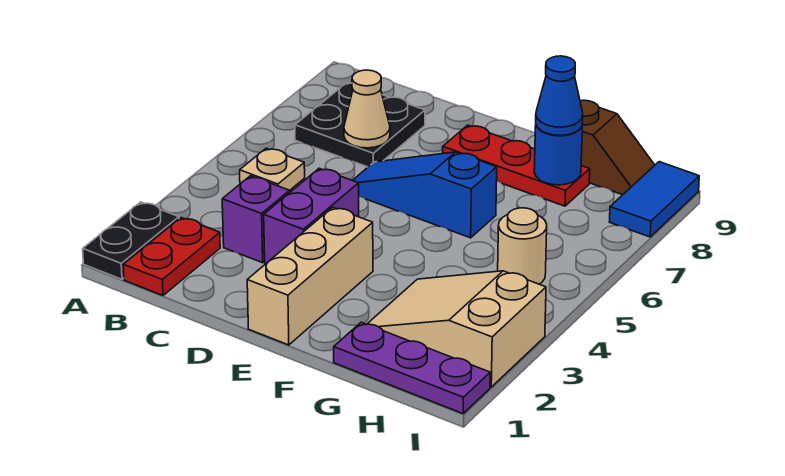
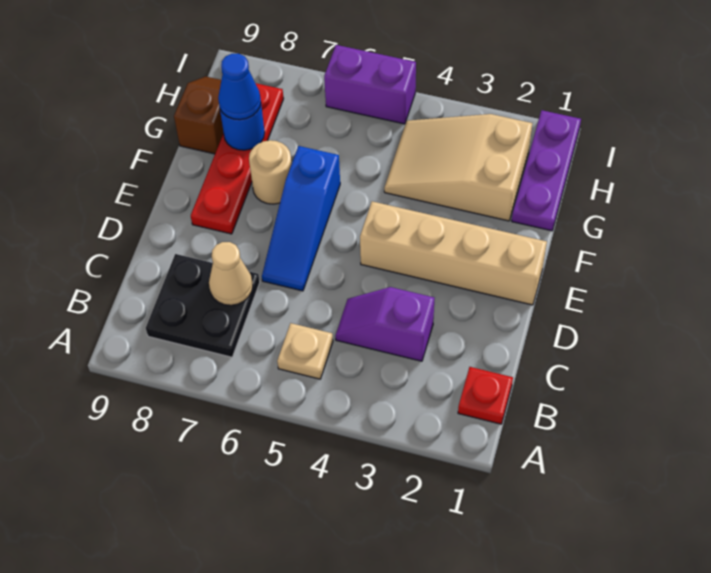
black 1x2 plate [83,202,179,279] -> none
red 1x2 plate [123,218,220,295] -> red 1x1 plate [458,367,513,424]
purple 1x2 brick [264,168,359,264] -> purple 1x2 brick moved to [324,45,416,124]
tan 1x3 brick [247,207,373,345] -> tan 1x4 brick [360,201,547,305]
red 1x3 plate [443,125,590,206] -> red 1x4 plate [191,83,284,234]
tan 2x3 slope [368,271,546,387] -> tan 2x3 slope turned to [384,114,532,221]
tan 1x1 round brick [498,208,547,284] -> tan 1x1 round brick moved to [249,140,292,204]
blue 1x2 tile [610,162,699,237] -> none

